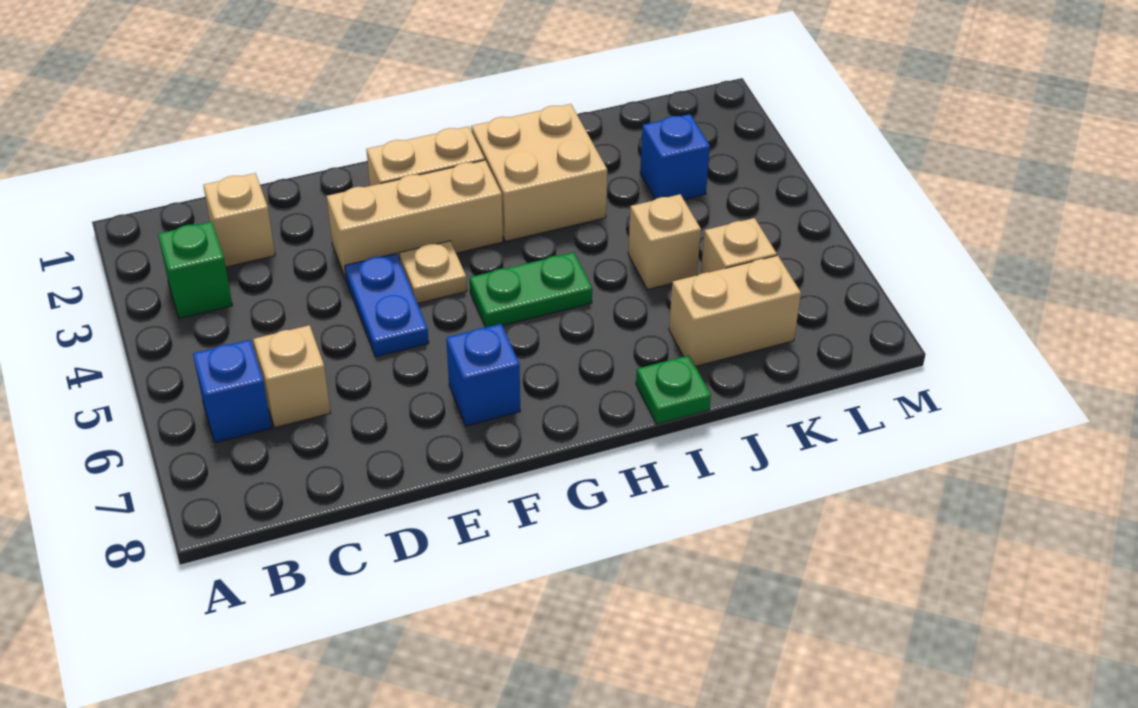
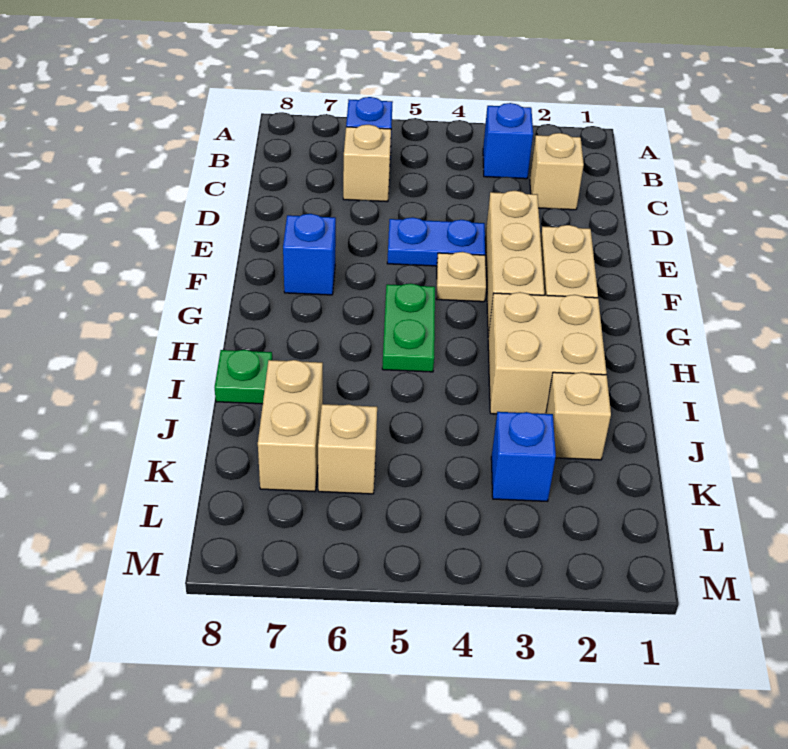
green 1x1 brick [158,222,232,319] -> blue 1x1 brick [483,103,533,179]
tan 1x1 brick [628,194,701,290] -> tan 1x1 brick moved to [546,372,611,460]

